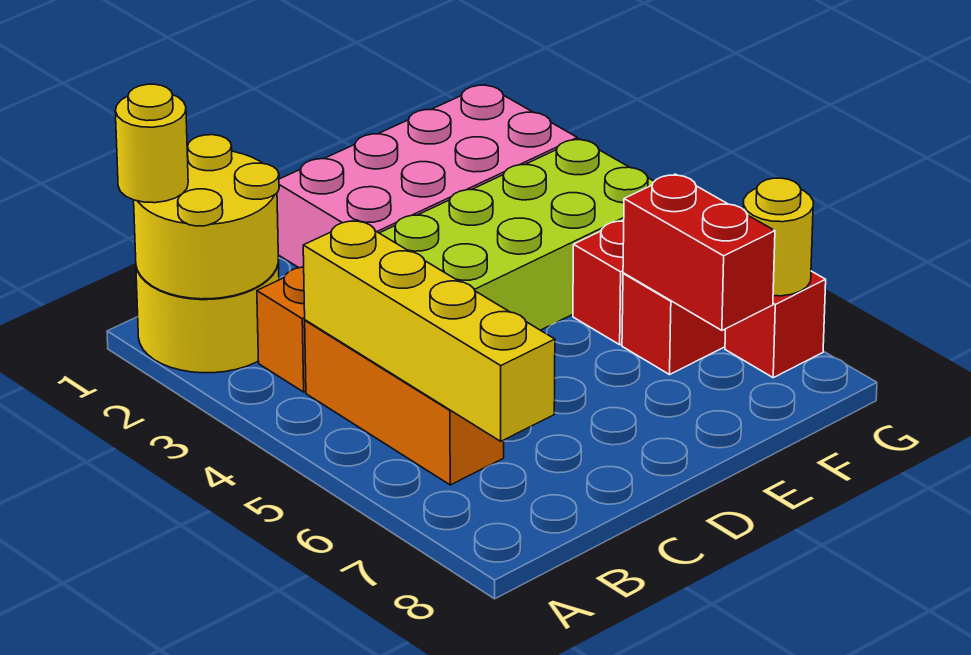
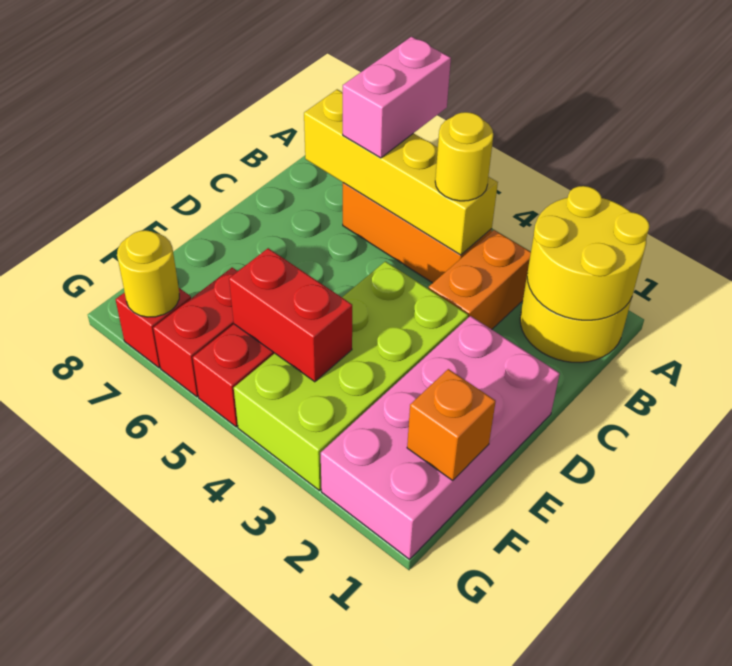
yellow 1x1 round brick [115,84,188,203] -> yellow 1x1 round brick moved to [435,112,493,201]
none -> pink 1x2 brick [343,37,451,158]
none -> orange 1x1 brick [407,369,496,480]
red 1x2 brick [623,174,775,330] -> red 1x2 brick moved to [229,248,352,382]

